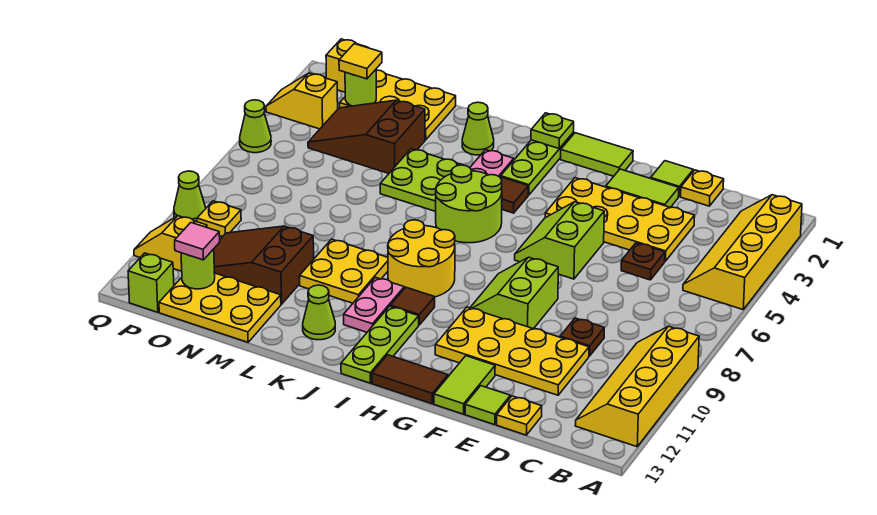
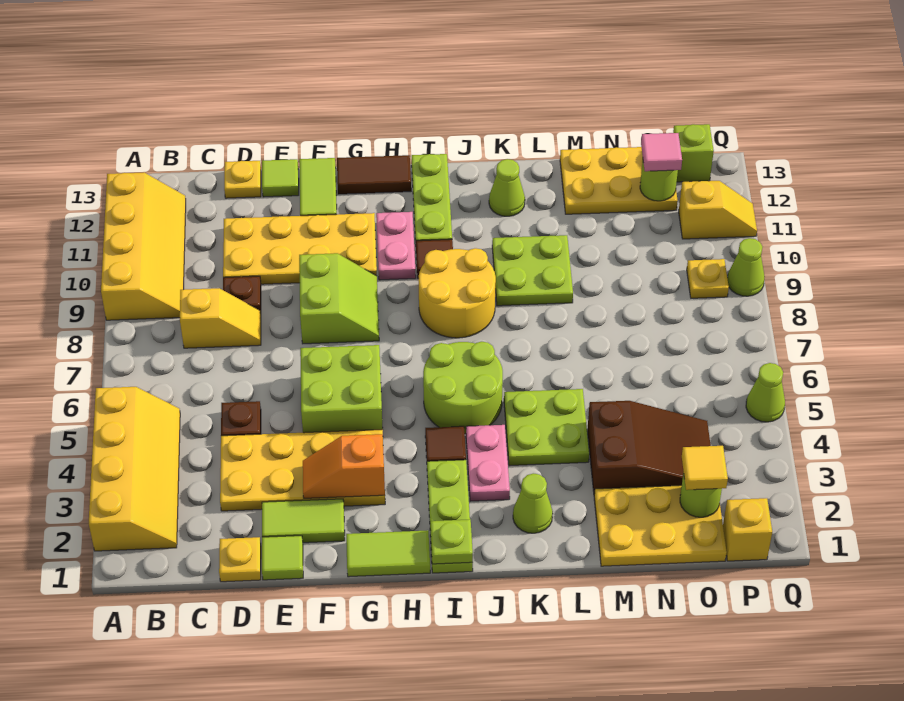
none -> orange 1x2 slope [303,434,385,498]
lime 2x2 slope [515,202,604,279] -> lime 2x2 brick [300,345,383,433]
pink 1x2 plate [344,277,404,332] -> pink 1x2 plate moved to [376,212,416,280]
yellow 2x2 plate [300,239,388,303] -> lime 2x2 plate [492,235,573,306]
brown 2x3 slope [214,226,314,304] -> none
yellow 1x2 slope [266,73,338,129] -> yellow 1x2 slope moved to [180,288,261,348]

